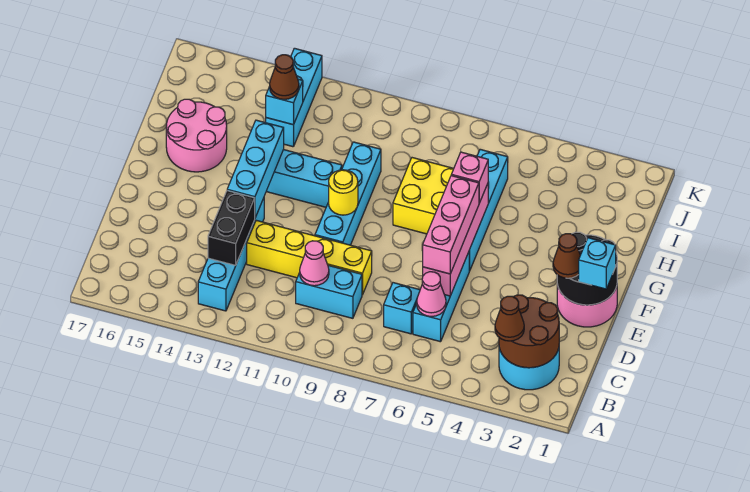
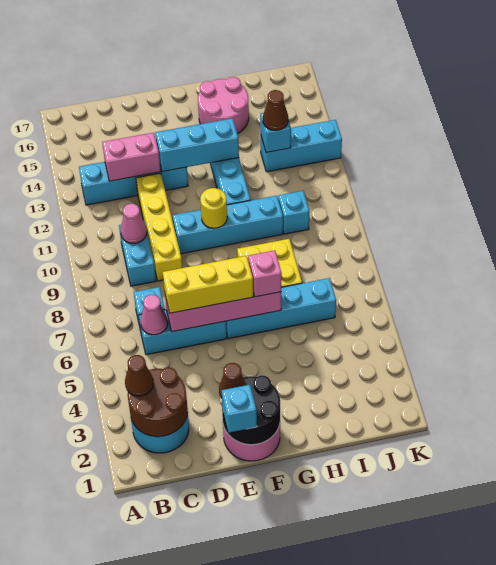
black 1x2 brick [208,191,255,265] -> pink 1x2 brick [102,133,161,181]
pink 1x3 brick [423,176,479,274] -> yellow 1x3 brick [163,256,253,313]
none -> cyan 1x1 brick [278,191,309,234]

